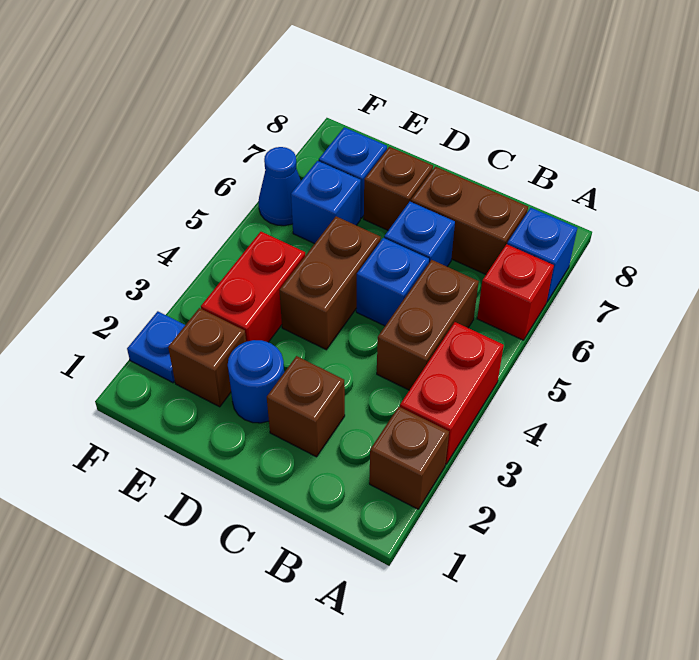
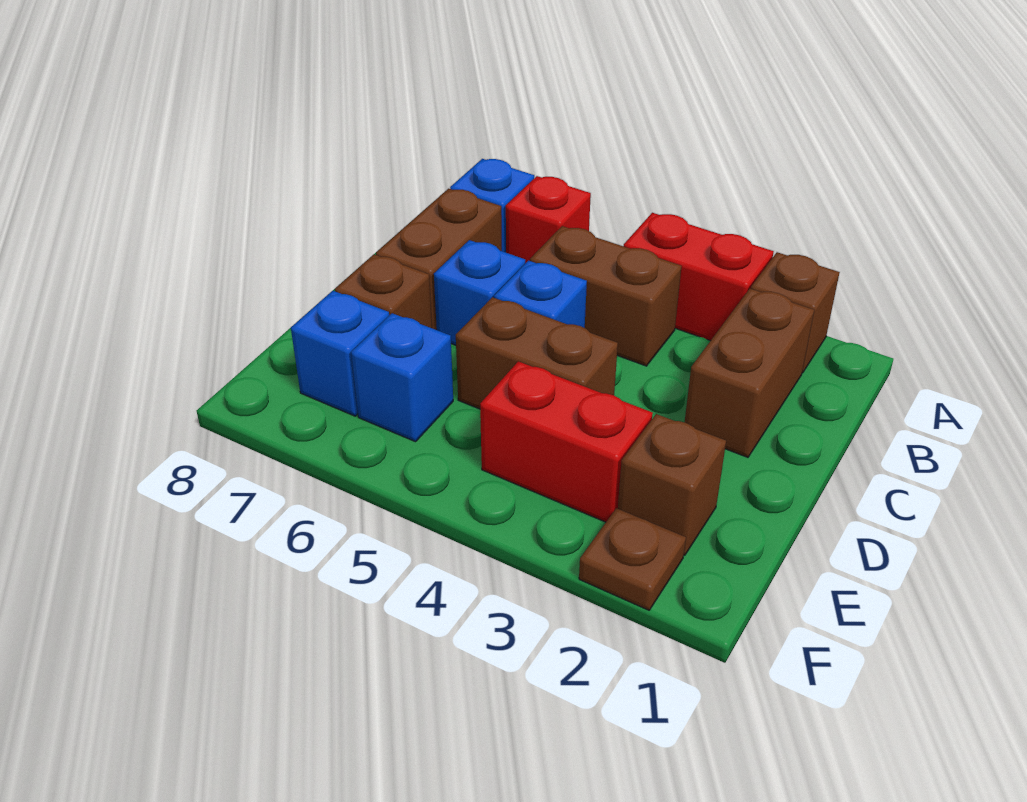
brown 1x1 brick [267,356,345,457] -> brown 1x2 brick [685,289,814,457]
blue 1x1 round brick [228,340,284,423] -> none
blue 1x1 plate [127,311,185,383] -> brown 1x1 plate [579,508,686,610]
blue 1x1 cone [258,147,301,226] -> none

